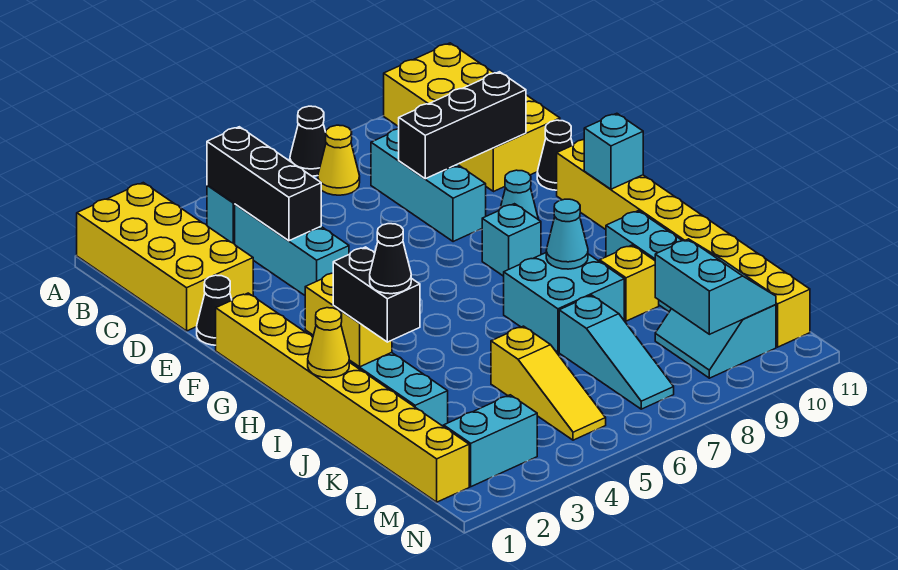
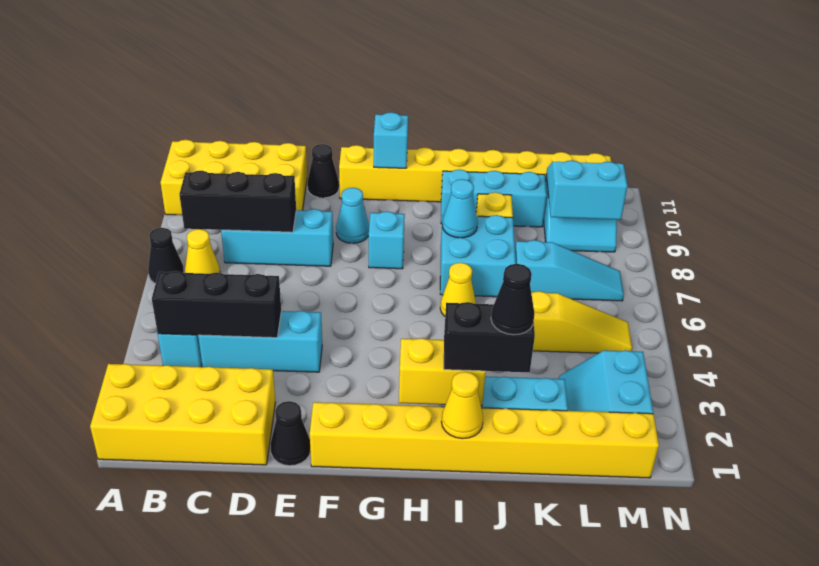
black 1x3 brick [399,72,526,179] -> black 1x3 brick turned to [179,171,296,232]
none -> yellow 1x1 cone [440,263,476,316]

